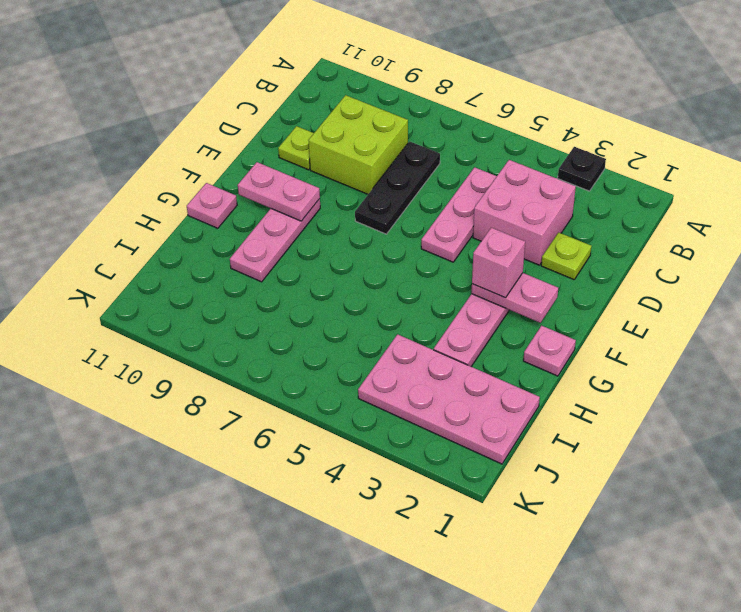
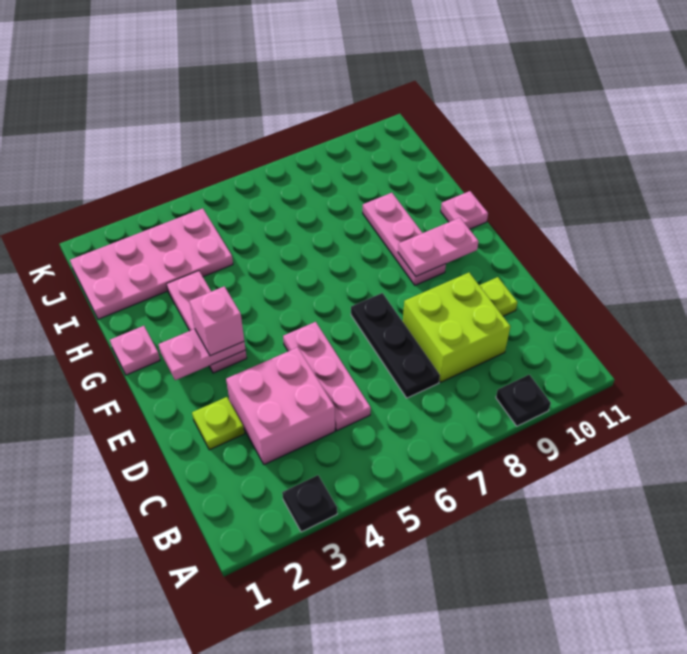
none -> black 1x1 plate [496,375,551,426]

